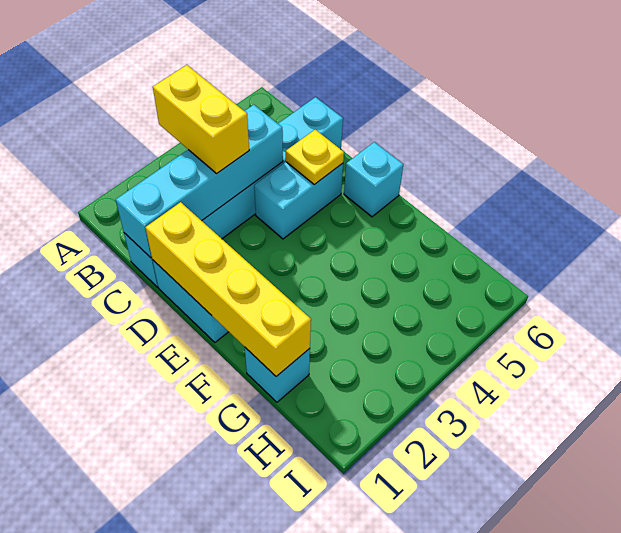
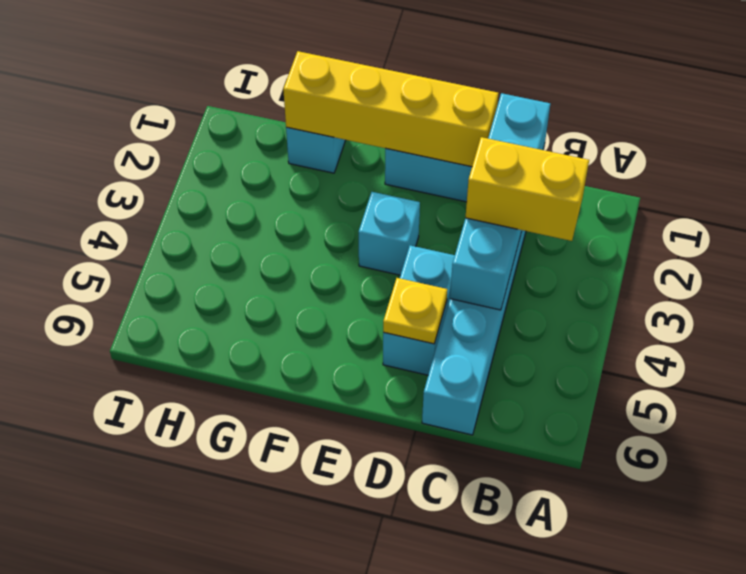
cyan 1x1 brick [344,142,403,217] -> cyan 1x1 brick moved to [359,192,420,275]

